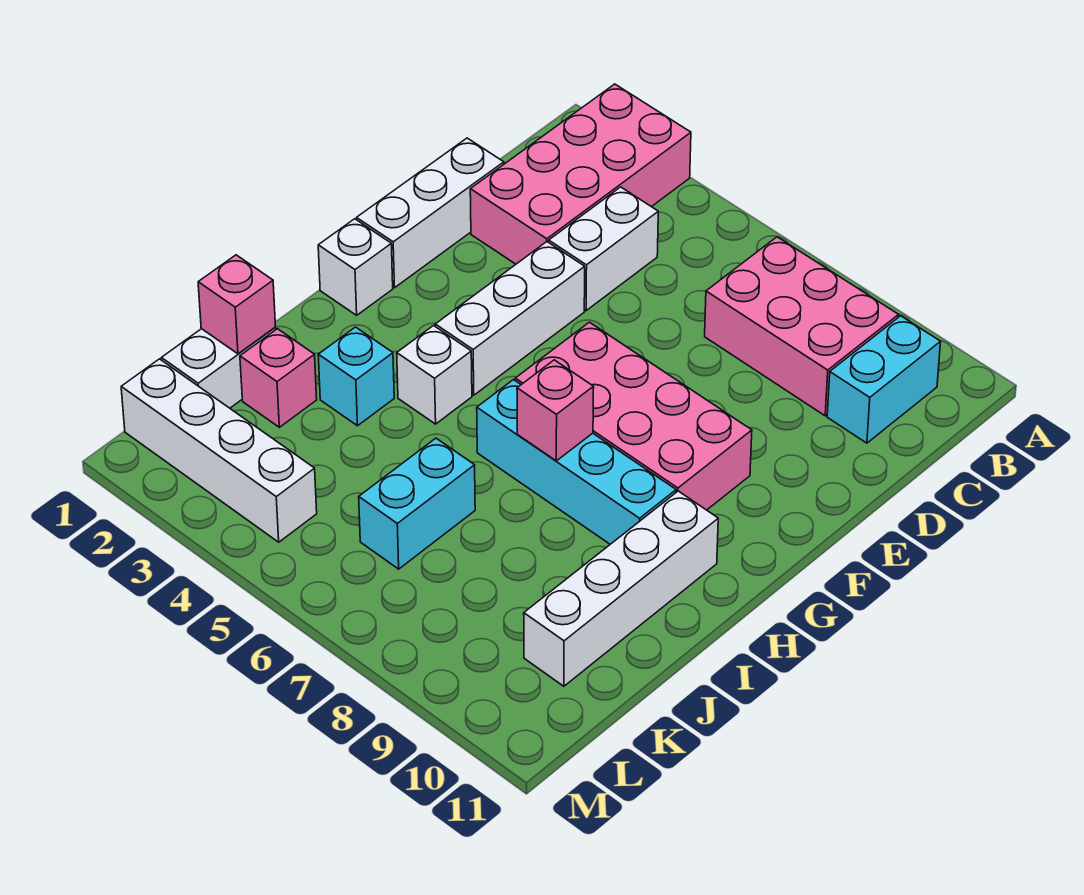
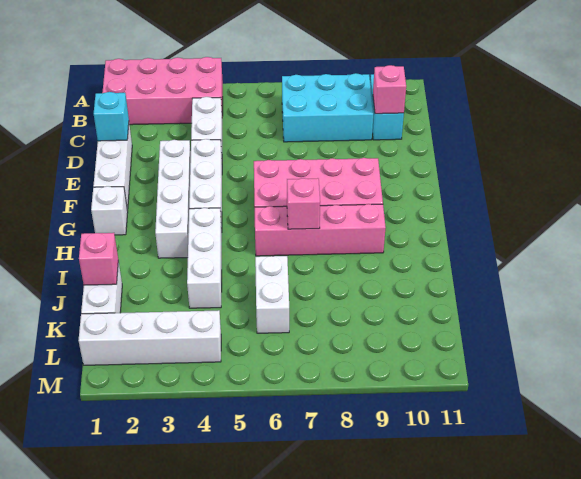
pink 2x4 brick [470,84,691,264] -> pink 2x4 brick turned to [102,57,223,125]
pink 2x3 brick [705,237,899,416] -> cyan 2x3 brick [282,73,373,142]
white 1x1 brick [397,326,472,424] -> white 1x3 brick [187,208,222,308]
cyan 1x4 brick [477,380,676,544] -> pink 1x4 brick [254,204,386,256]
white 1x4 brick [524,491,718,686] -> white 1x4 brick moved to [155,140,191,258]
cyan 1x1 brick [318,327,394,426] -> cyan 1x1 brick moved to [94,92,129,141]
pink 1x1 brick [240,329,317,427] -> pink 1x1 brick moved to [373,65,406,114]
cyan 1x2 brick [359,438,475,569] -> white 1x2 brick [255,256,289,333]

